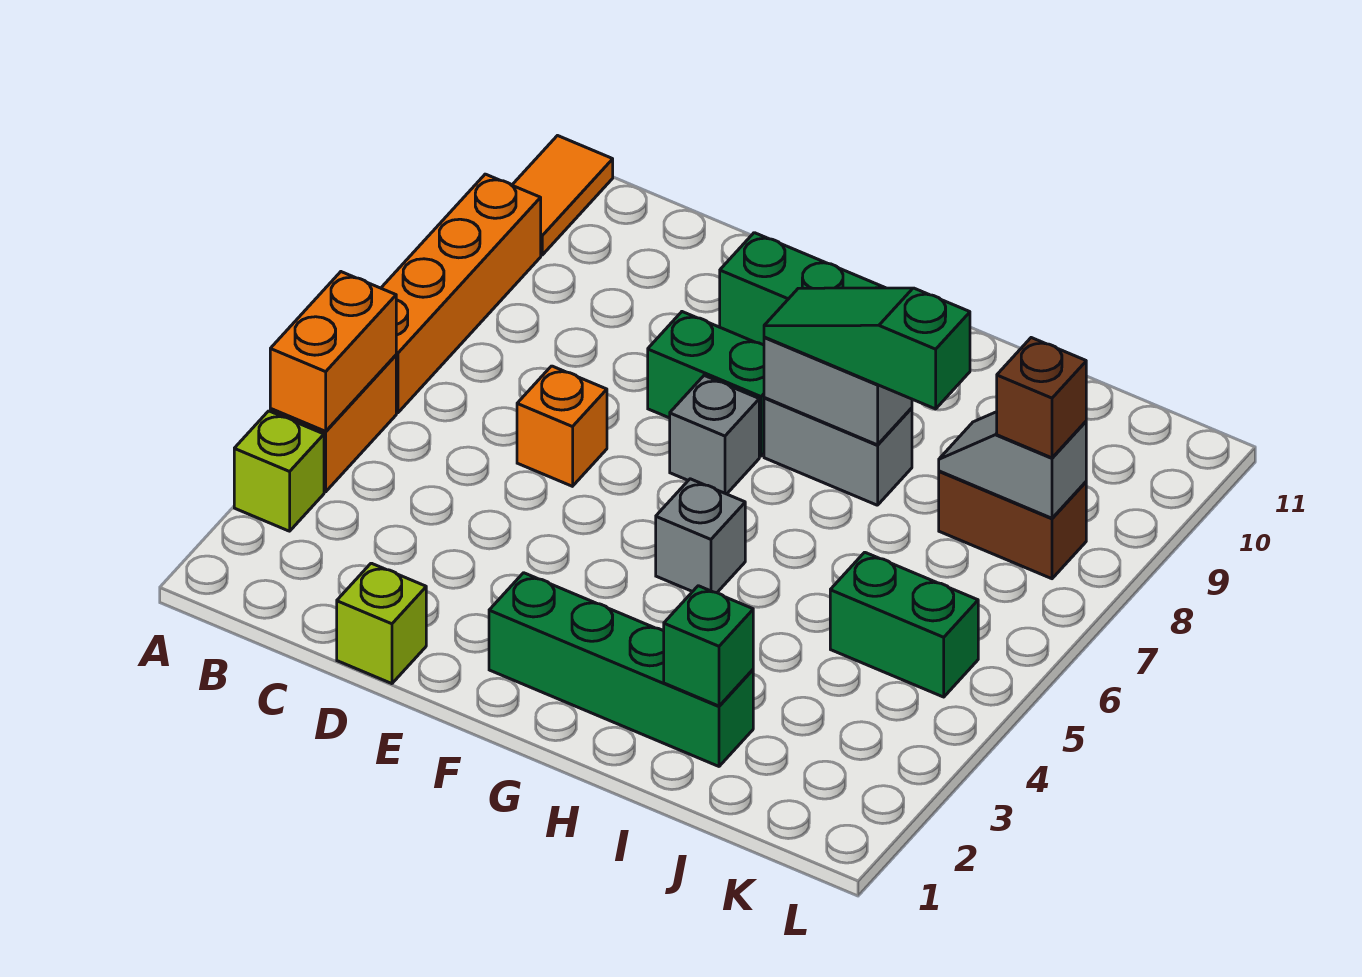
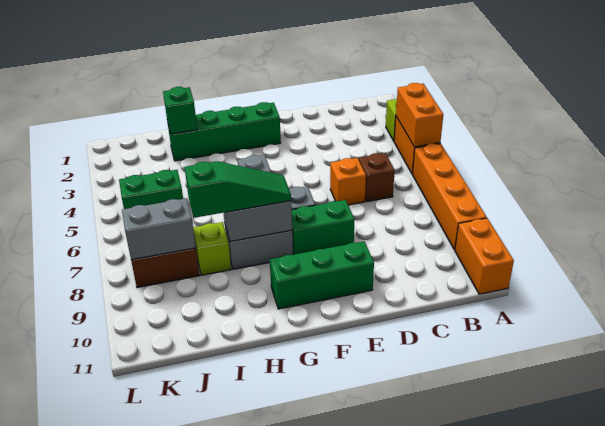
orange 1x2 tile [512,136,613,255] -> orange 1x2 brick [455,218,514,294]
lime 1x1 brick [337,563,426,684] -> lime 1x1 brick moved to [193,222,231,275]
grey 1x2 slope [939,412,1086,518] -> grey 1x2 brick [122,198,196,260]
brown 1x1 brick [997,338,1086,458] -> brown 1x1 brick moved to [359,153,395,202]

